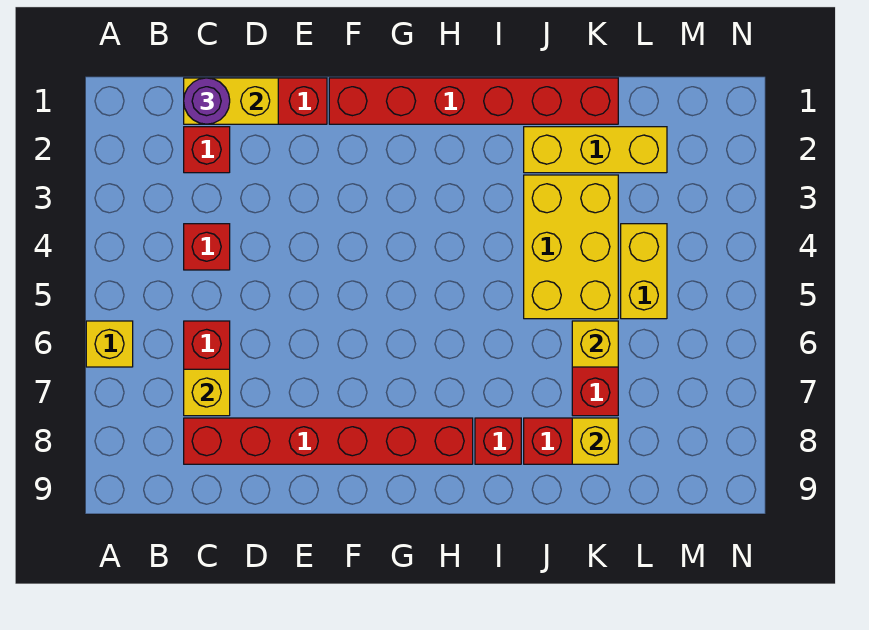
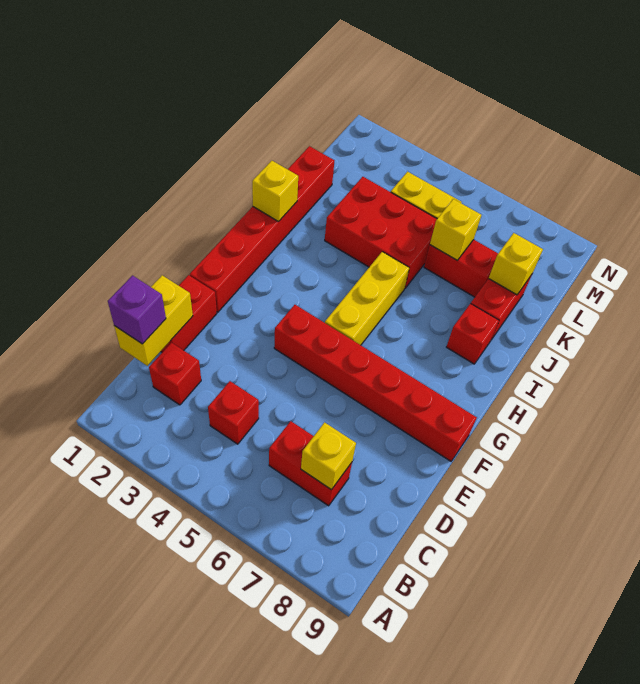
yellow 1x1 brick [86,321,133,367] -> yellow 1x1 brick moved to [252,161,298,222]
purple 1x1 round brick [184,78,230,124] -> purple 1x1 brick [108,276,166,344]
red 1x6 brick [184,418,473,464] -> red 1x6 brick turned to [274,305,477,461]
yellow 1x3 brick [524,127,667,173] -> yellow 1x3 brick moved to [325,252,409,345]
yellow 2x3 brick [524,175,618,319] -> red 2x3 brick [325,177,437,288]

